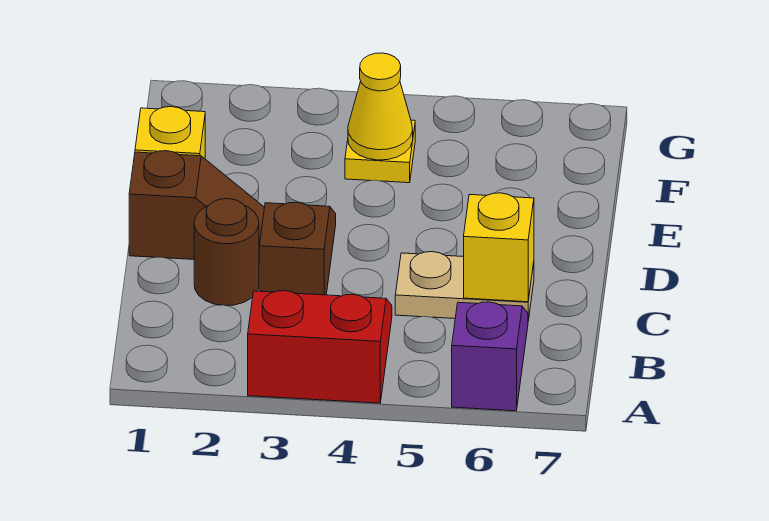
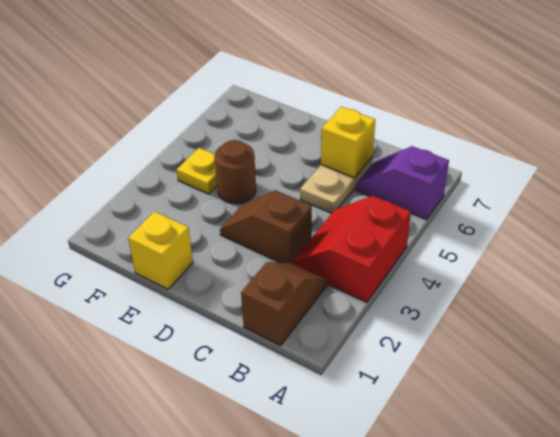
brown 1x1 round brick [194,199,259,306] -> brown 1x1 round brick moved to [215,140,256,204]
brown 1x2 slope [129,151,265,259] -> brown 1x2 slope moved to [241,262,327,346]
yellow 1x1 cone [348,53,413,160] -> none

